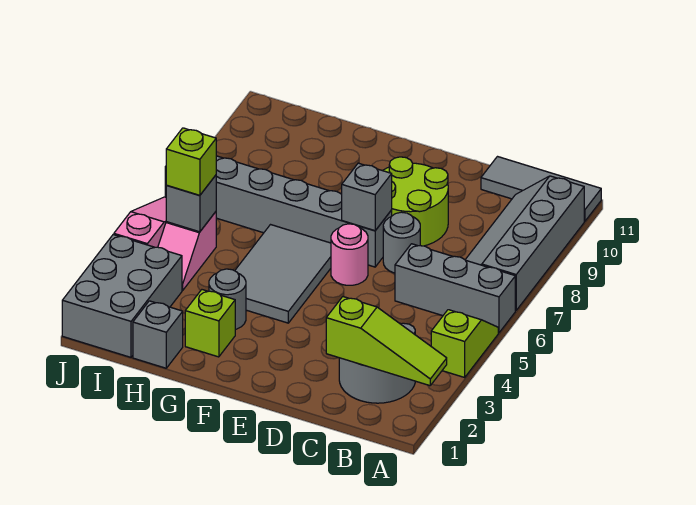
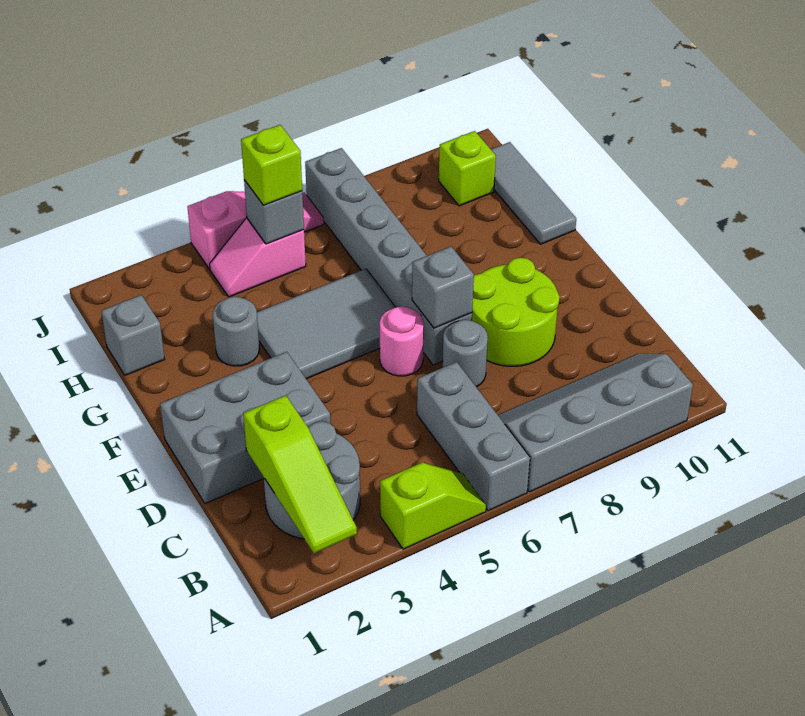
grey 1x3 tile [481,157,601,221] -> grey 1x3 tile moved to [491,142,576,244]
lime 1x1 brick [185,290,235,357] -> lime 1x1 brick moved to [439,131,496,206]
grey 2x3 brick [62,235,182,357] -> grey 2x3 brick moved to [160,352,330,504]

